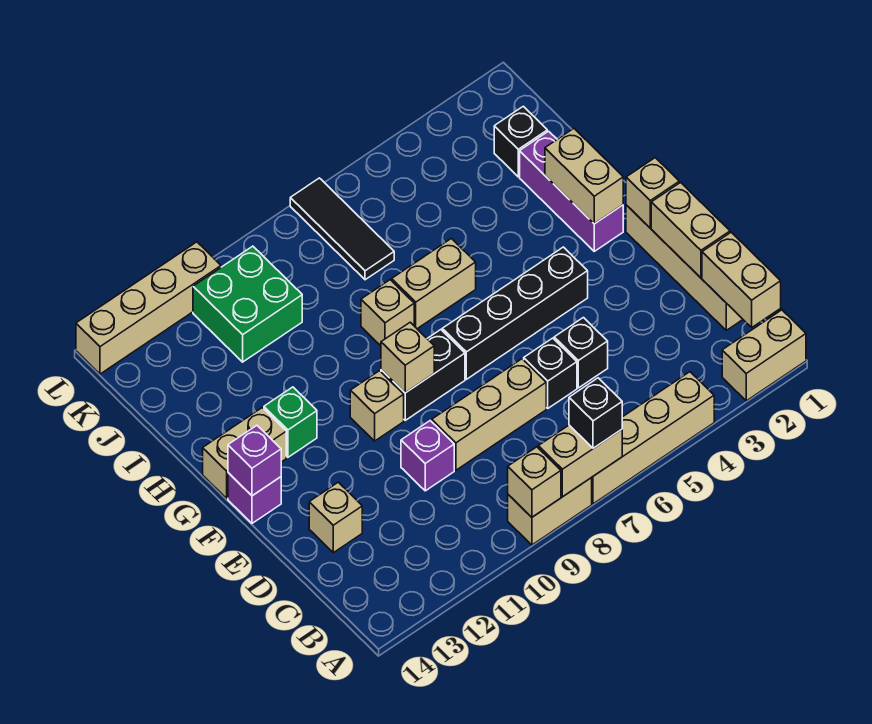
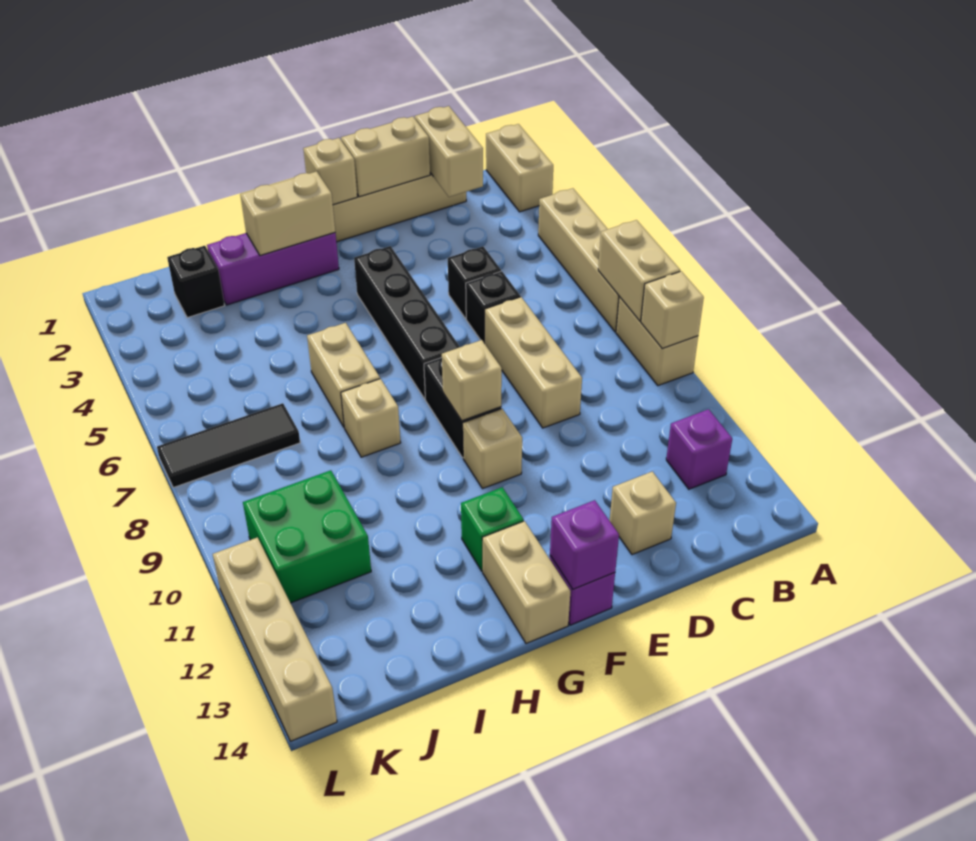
black 1x1 brick [569,378,622,448] -> none
tan 1x2 brick [702,232,781,327] -> tan 1x2 brick turned to [415,106,483,197]
purple 1x1 brick [401,421,454,491] -> purple 1x1 brick moved to [666,409,732,489]

